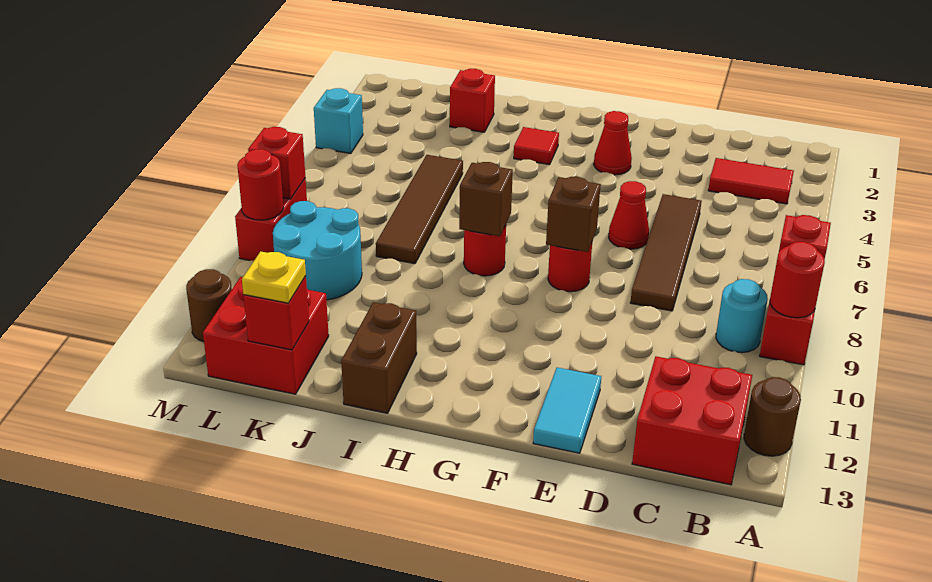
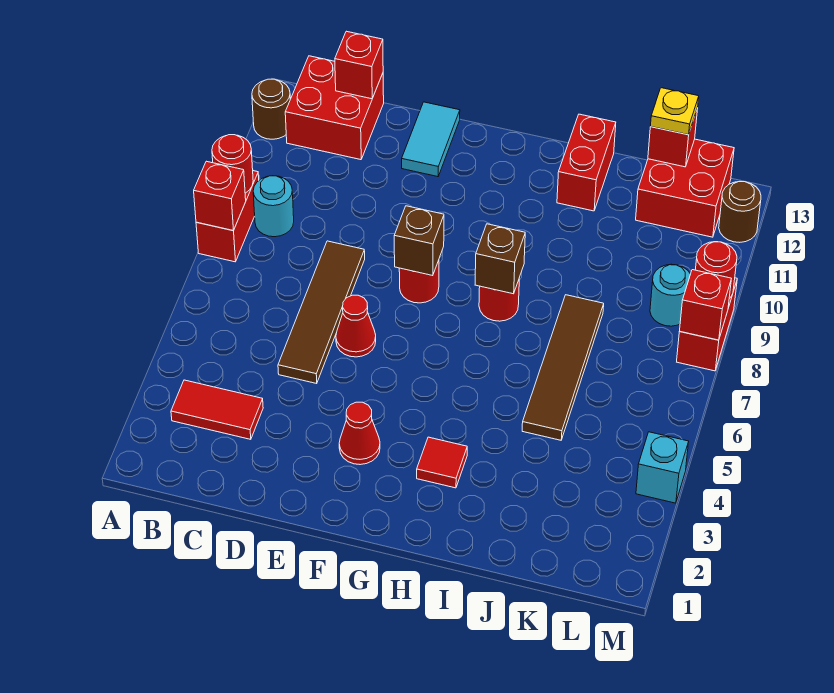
brown 1x2 brick [341,302,417,413] -> red 1x2 brick [557,114,616,211]
red 1x1 brick [450,69,495,132] -> red 1x1 brick moved to [335,31,383,99]
cyan 2x2 round brick [273,201,362,300] -> cyan 1x1 round brick [650,264,690,326]

